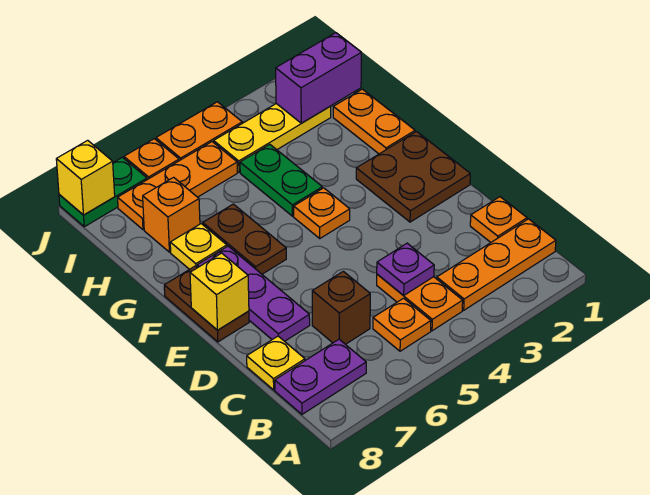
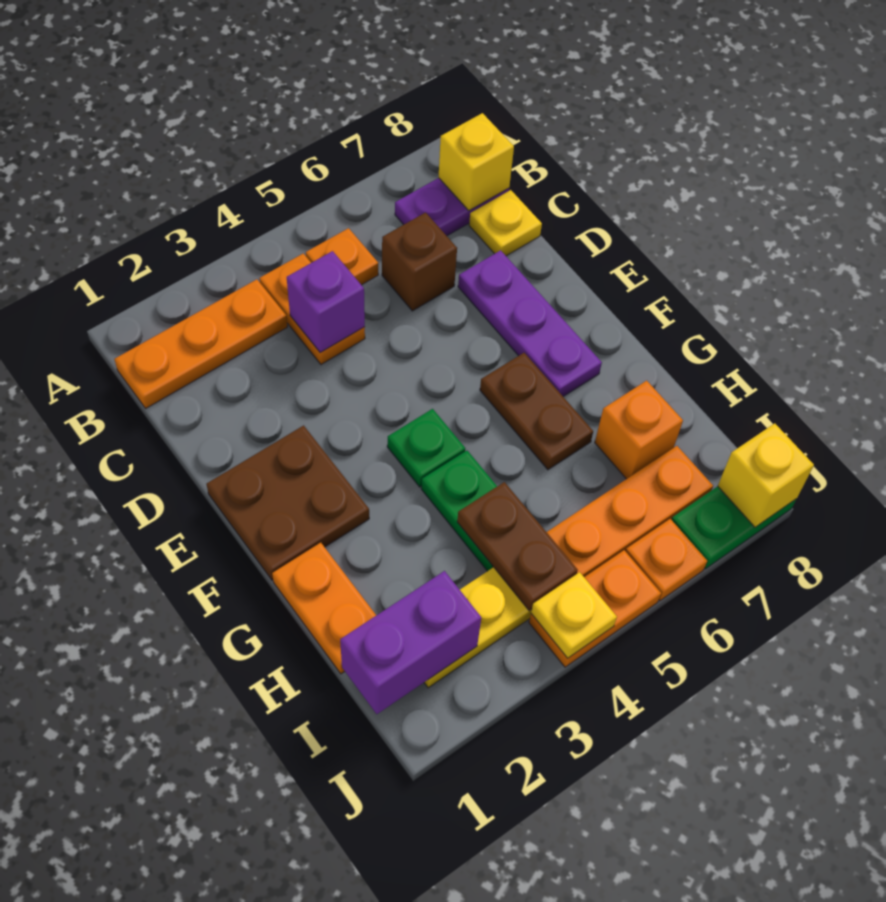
orange 1x1 plate [470,197,527,242] -> none
purple 1x1 plate [377,243,434,296] -> purple 1x1 brick [287,251,365,352]
brown 1x2 plate [164,266,249,342] -> brown 1x2 plate moved to [457,482,578,611]
yellow 1x1 brick [190,253,249,330] -> yellow 1x1 brick moved to [439,113,514,211]
orange 1x1 plate [294,188,350,238] -> green 1x1 plate [387,409,465,487]
yellow 1x1 plate [170,224,227,269] -> yellow 1x1 plate moved to [531,572,617,658]

